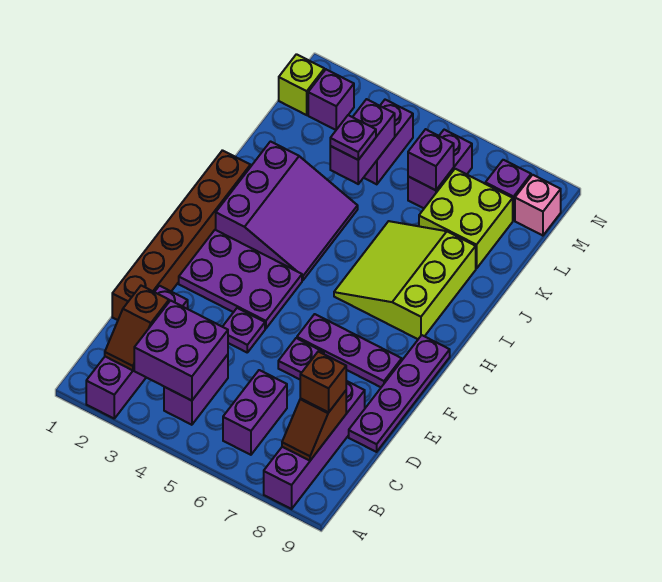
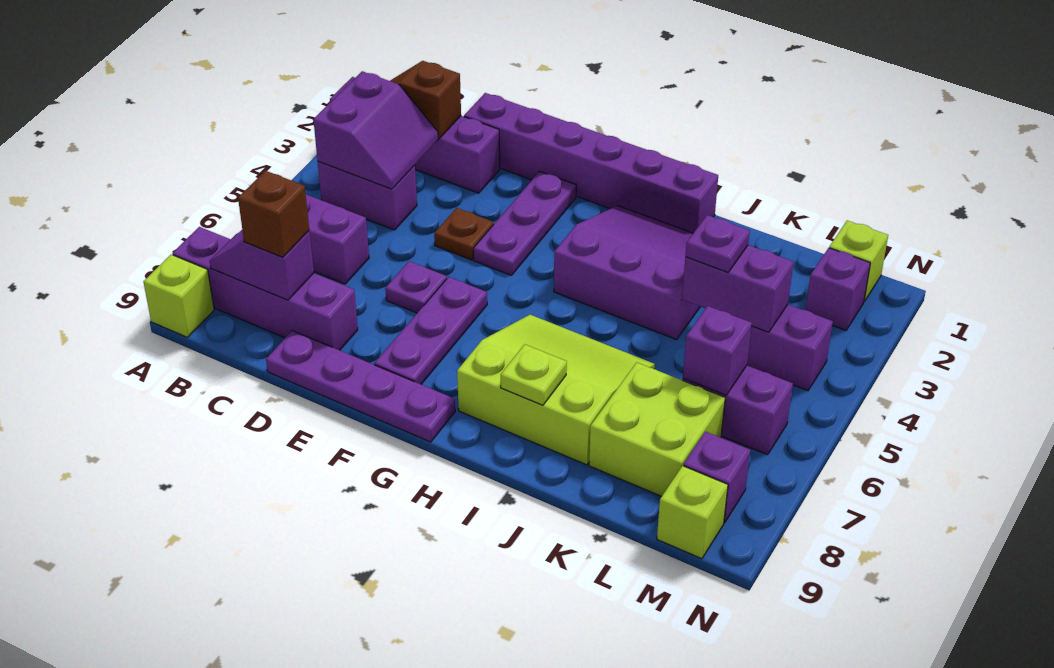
none -> lime 1x1 brick [143,254,214,337]
purple 2x2 brick [134,301,228,401] -> purple 2x2 slope [313,71,439,189]
brown 1x2 slope [282,391,346,461] -> purple 1x2 slope [210,231,314,300]
brown 1x6 brick [112,150,250,320] -> purple 1x6 brick [464,93,718,233]
purple 1x1 plate [223,308,265,352] -> brown 1x1 plate [434,208,494,260]
purple 2x3 plate [179,230,302,329] -> purple 1x3 plate [474,171,576,275]
purple 3x3 slope [216,142,358,281] -> purple 3x3 slope turned to [554,206,700,340]
none -> lime 1x1 plate [501,344,567,405]
pink 1x1 brick [515,175,561,236] -> lime 1x1 brick [657,466,728,559]

